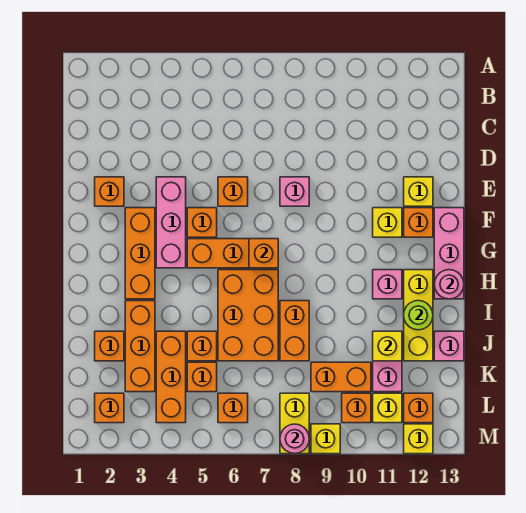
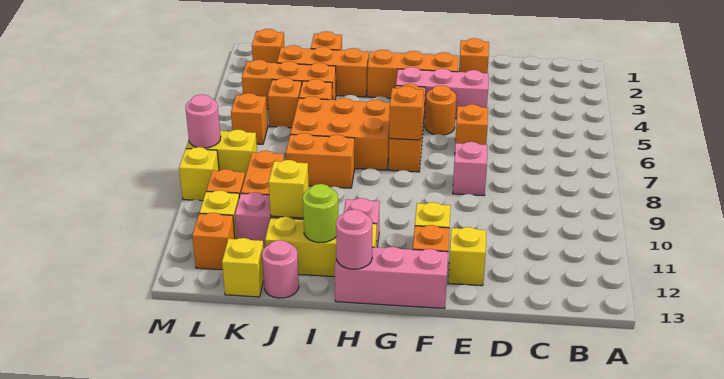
orange 1x1 brick [187,208,217,237] -> orange 1x1 round brick [425,85,456,135]
pink 1x1 brick [434,331,464,361] -> pink 1x1 round brick [262,240,299,298]
yellow 1x1 brick [404,424,433,454] -> yellow 1x1 brick moved to [222,238,264,297]

